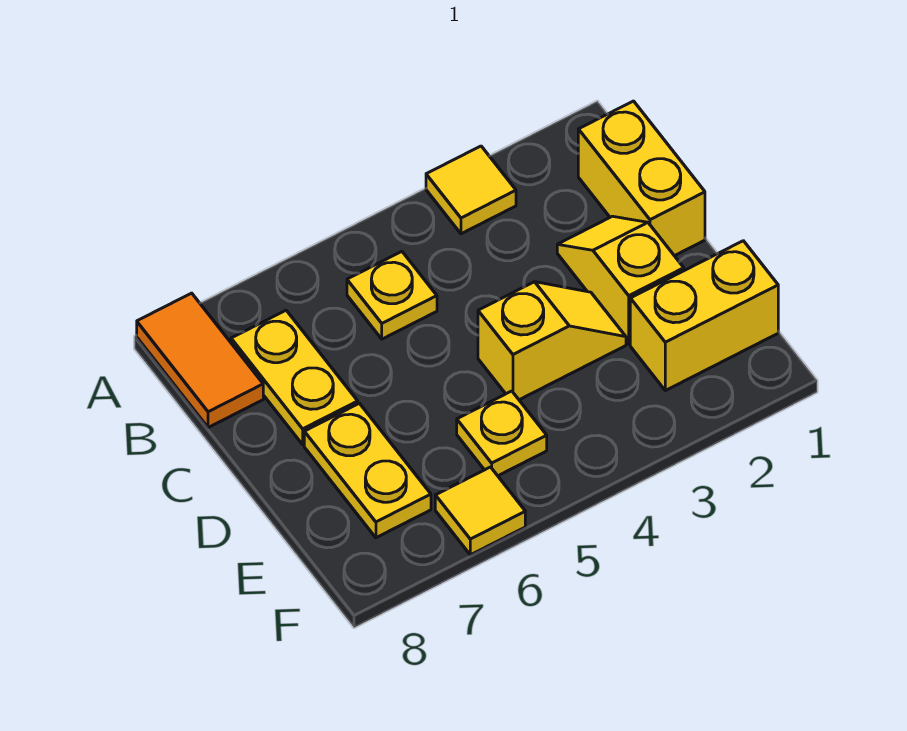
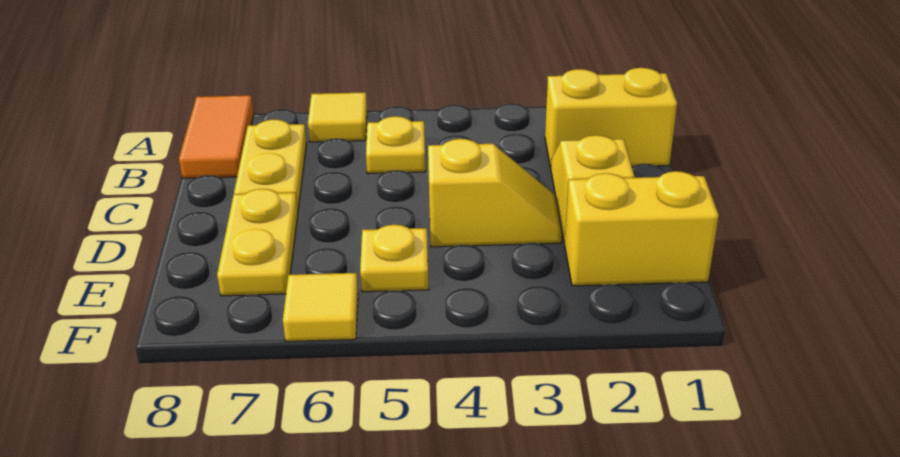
yellow 1x1 tile [426,146,516,234] -> yellow 1x1 tile moved to [308,92,367,142]
yellow 1x2 brick [578,101,705,256] -> yellow 1x2 brick turned to [545,68,677,168]

